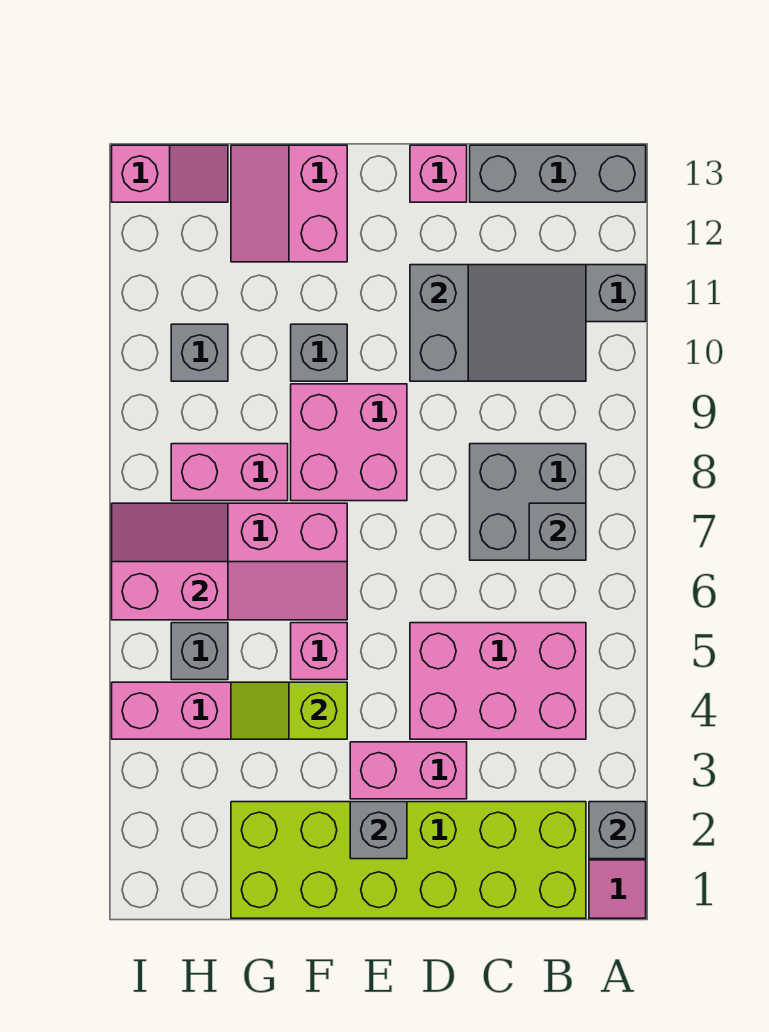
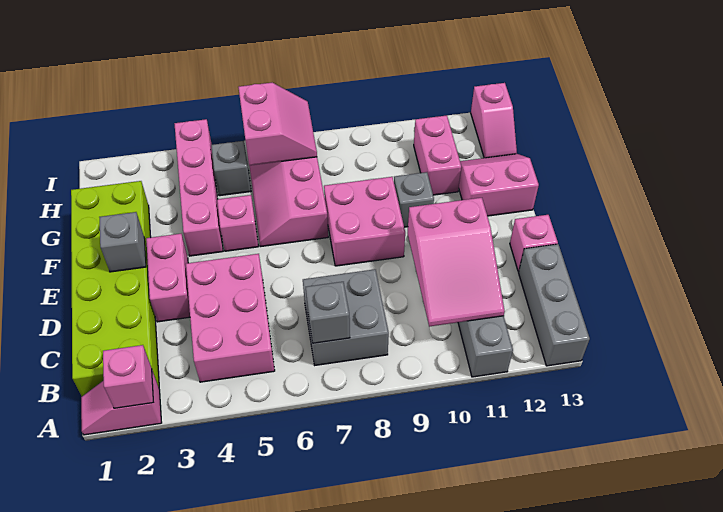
grey 1x1 brick [589,802,646,859] -> pink 1x1 brick [103,345,153,408]
grey 2x3 slope [410,265,586,381] -> pink 2x3 slope [408,198,505,327]
lime 1x2 slope [231,682,347,739] -> none
pink 1x2 brick [171,444,288,501] -> pink 1x2 brick moved to [414,115,461,195]
grey 1x1 brick [171,324,228,381] -> none

